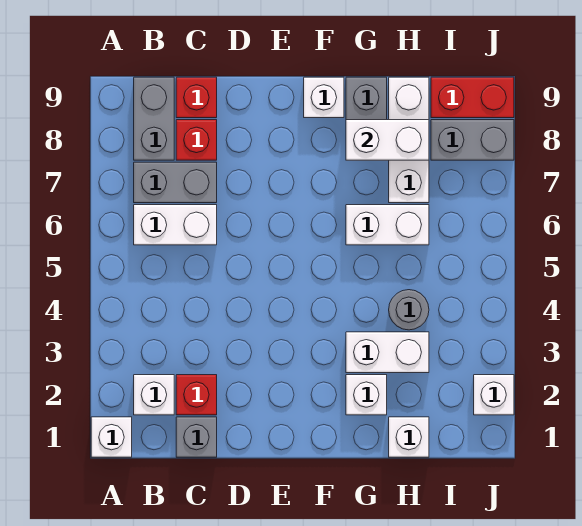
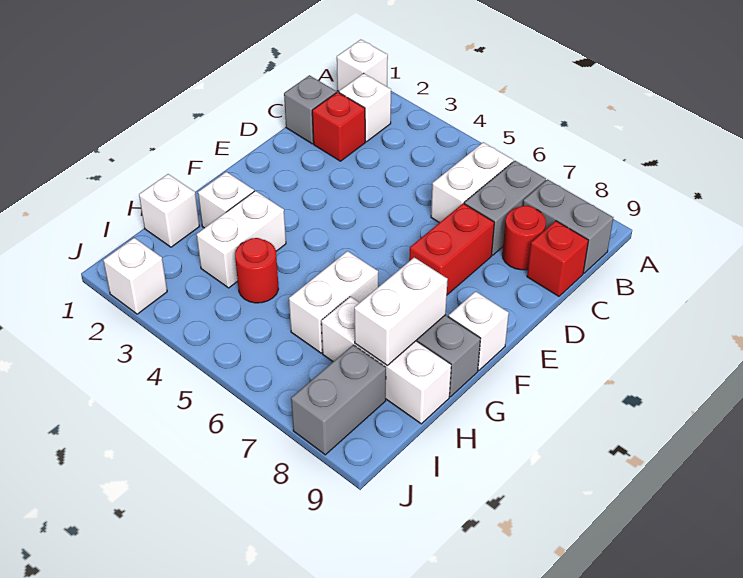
red 1x1 brick [176,120,217,160] -> red 1x1 round brick [502,206,546,270]
grey 1x1 round brick [389,290,429,330] -> red 1x1 round brick [235,238,278,303]
red 1x2 brick [431,77,514,118] -> red 1x2 brick moved to [409,203,494,295]

